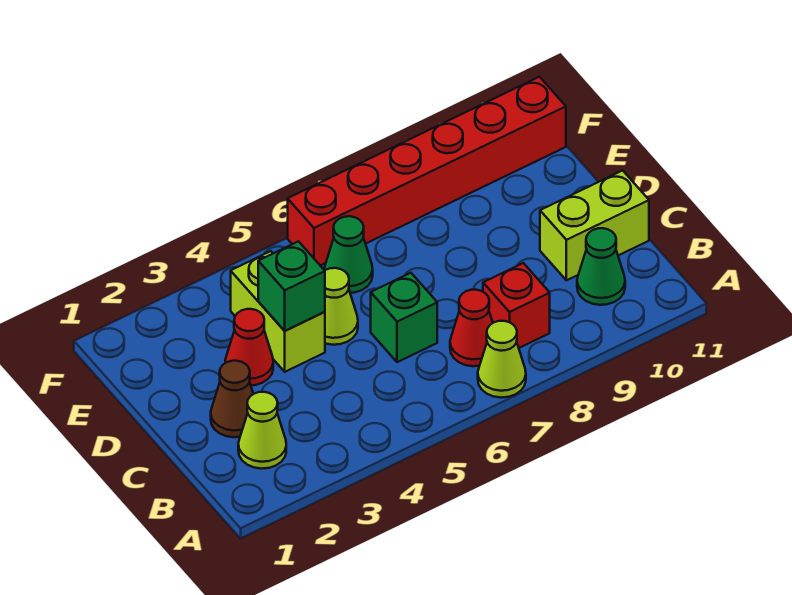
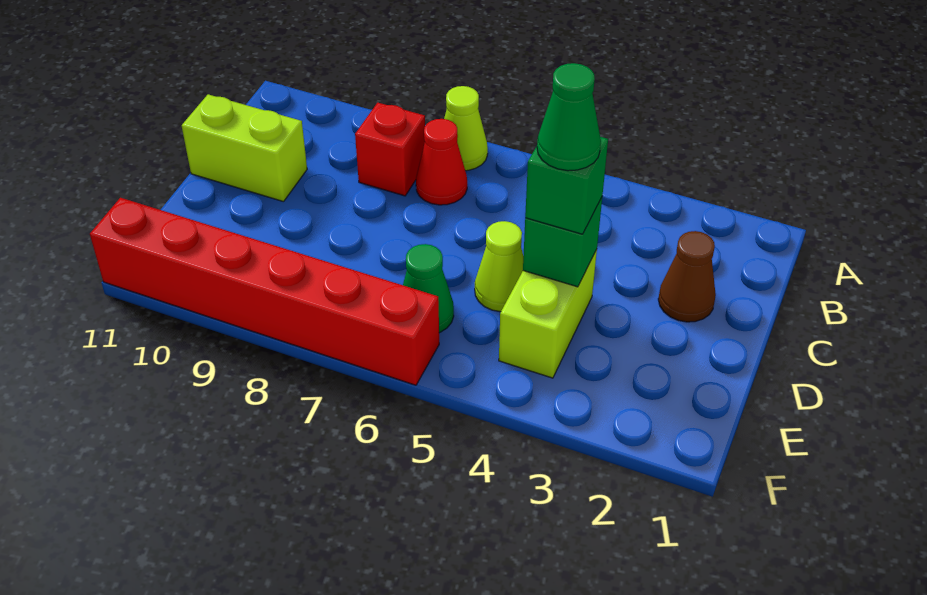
lime 1x1 cone [238,392,286,469] -> none
green 1x1 cone [577,228,625,305] -> green 1x1 cone moved to [537,63,601,171]
green 1x1 brick [371,273,437,362] -> green 1x1 brick moved to [525,137,608,234]
red 1x1 cone [225,309,273,385] -> none

